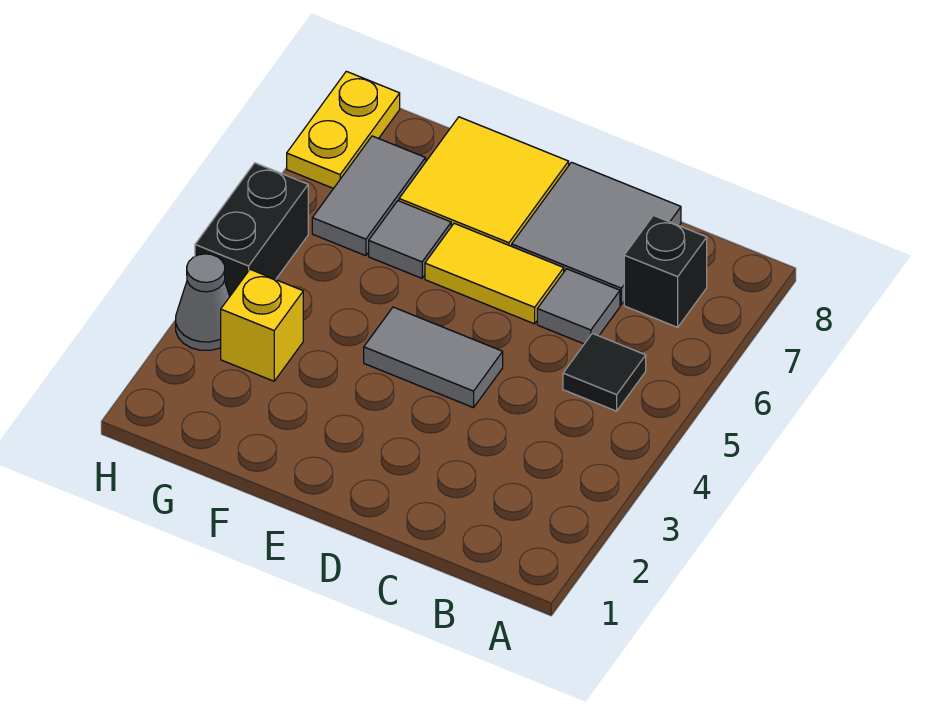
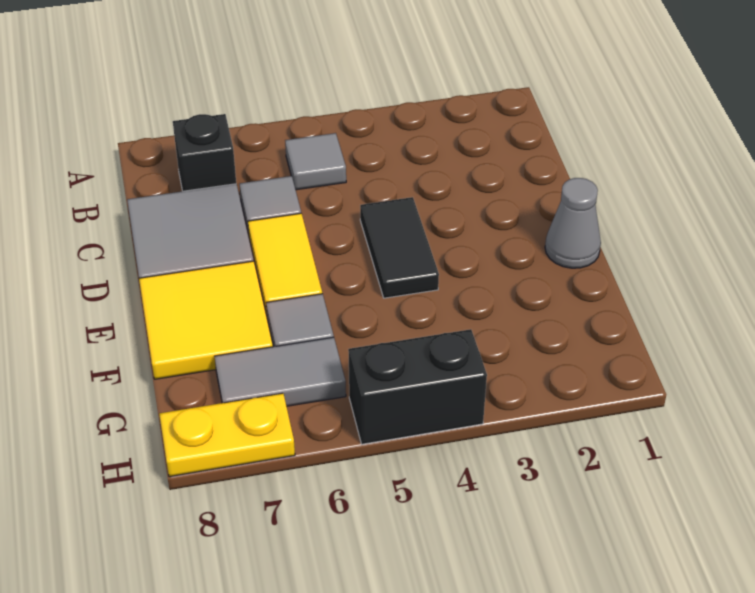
black 1x1 tile [563,333,646,411] -> grey 1x1 tile [285,133,346,190]
grey 1x2 tile [364,307,503,408] -> black 1x2 tile [360,197,439,298]
yellow 1x1 brick [221,269,303,381] -> none
grey 1x1 cone [176,254,230,350] -> grey 1x1 cone moved to [545,178,601,268]

